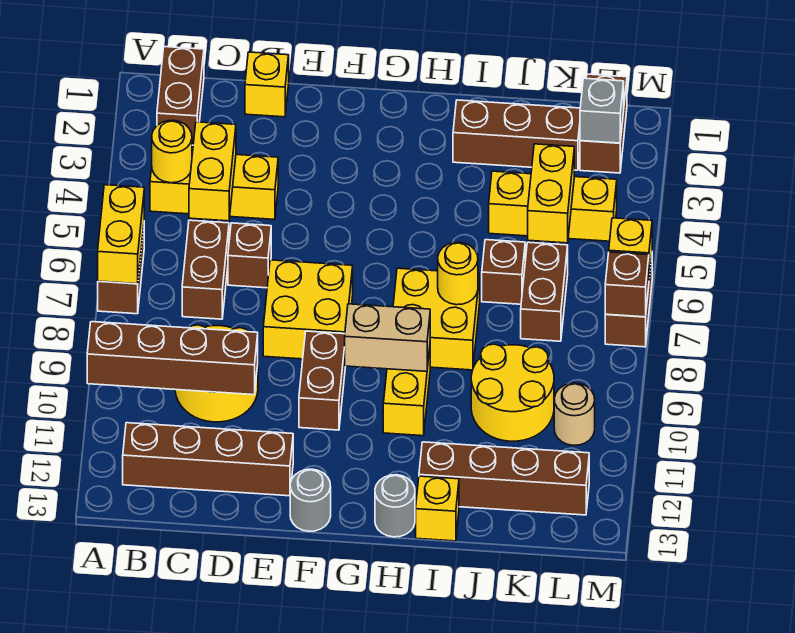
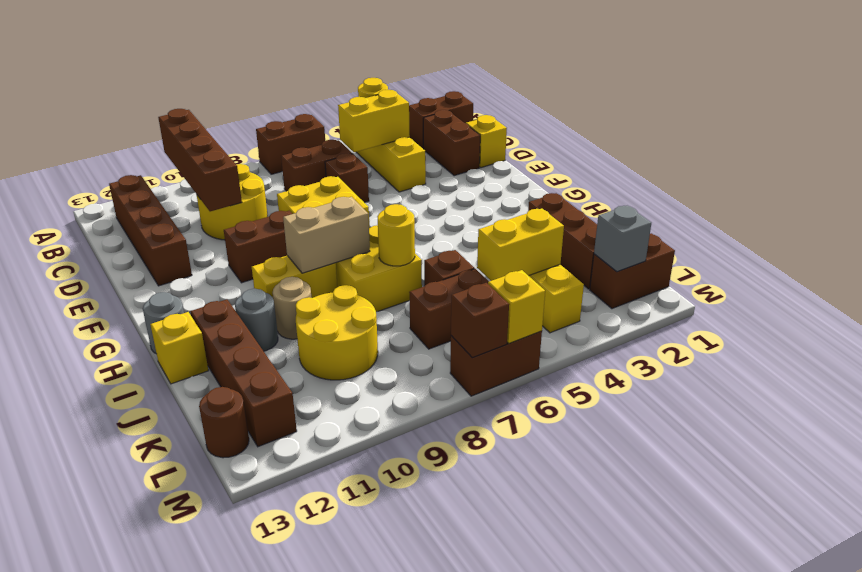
yellow 1x2 brick [98,185,144,284] -> none
none -> brown 1x2 brick [423,110,480,176]
grey 1x1 round brick [290,469,331,531] -> grey 1x1 round brick moved to [235,289,278,351]
tan 1x2 brick [345,304,430,371] -> tan 1x2 brick turned to [283,197,370,273]
tan 1x1 round brick [554,383,595,445] -> tan 1x1 round brick moved to [273,277,311,339]
none -> brown 1x1 round brick [199,387,249,458]

